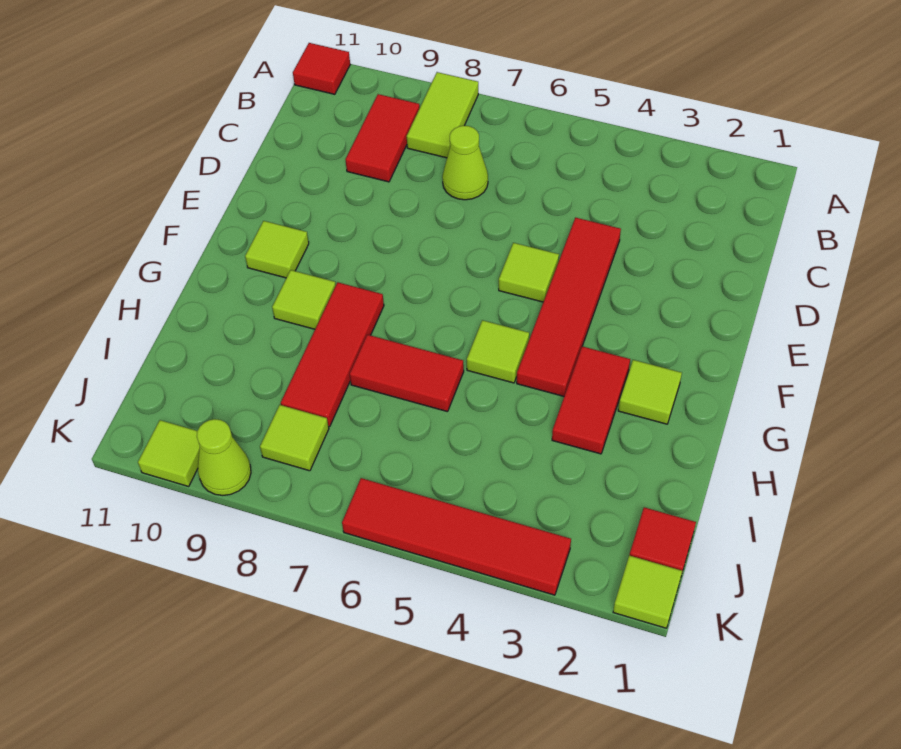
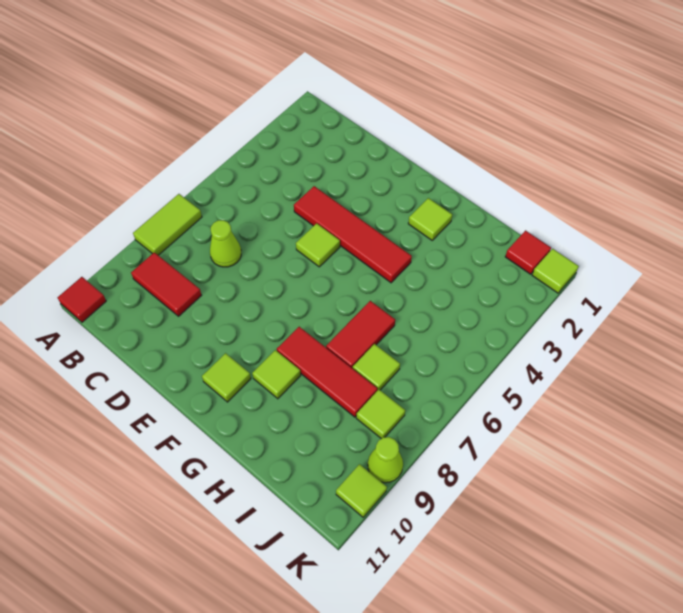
lime 1x2 tile [407,72,478,158] -> lime 1x2 tile turned to [133,194,202,255]
red 1x2 tile [552,346,630,454] -> none
lime 1x1 tile [467,320,529,383] -> lime 1x1 tile moved to [353,344,400,391]
red 1x4 tile [342,478,571,595] -> none

